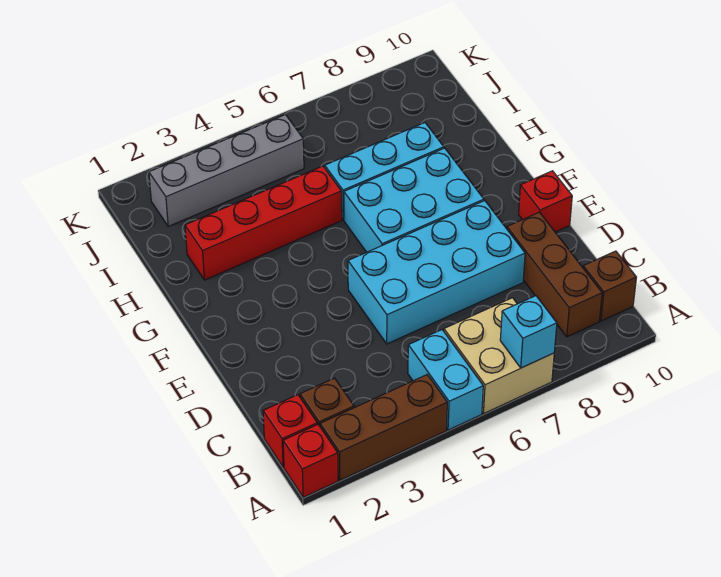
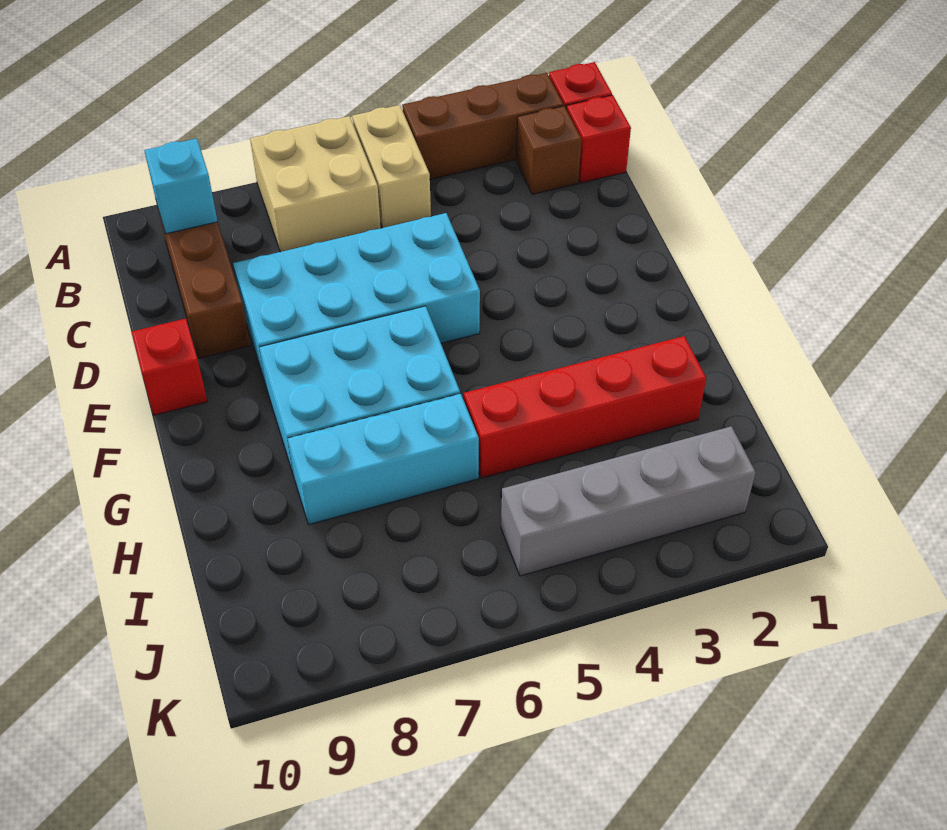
cyan 1x2 brick [408,330,483,430] -> tan 1x2 brick [352,105,431,228]
cyan 1x1 brick [500,296,557,368] -> cyan 1x1 brick moved to [144,139,218,234]
brown 1x1 brick [583,251,636,321] -> none

